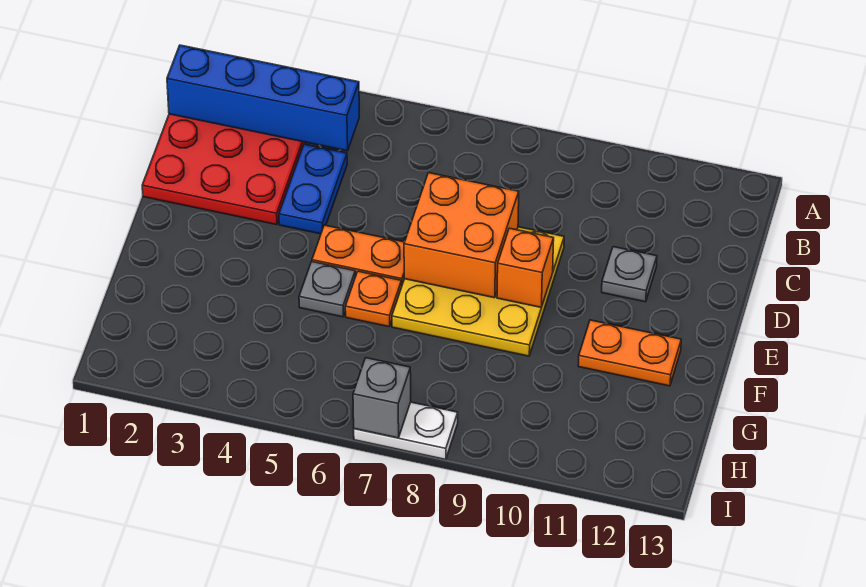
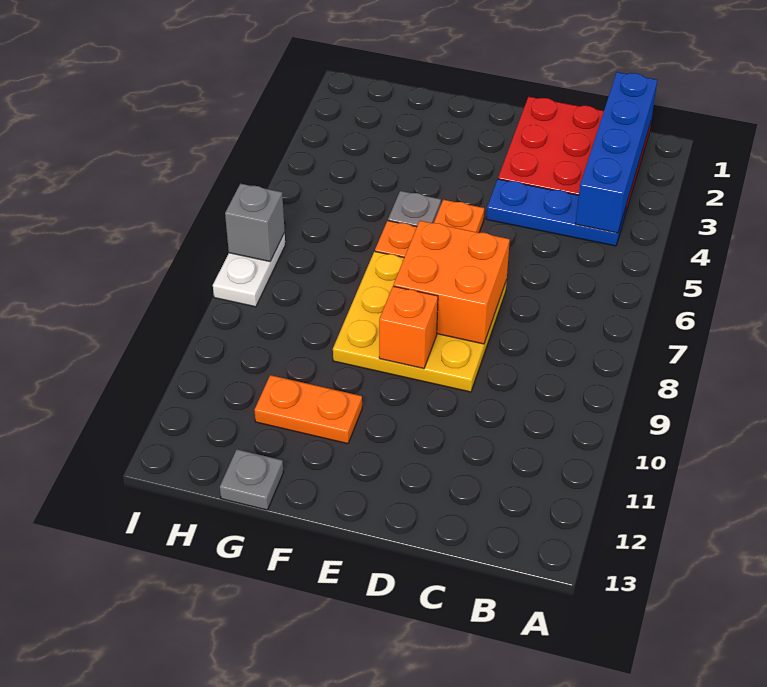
blue 1x2 plate [279,144,347,234] -> blue 1x3 plate [486,179,626,246]
grey 1x1 plate [602,247,657,302] -> grey 1x1 plate moved to [220,450,284,510]
orange 1x2 plate [578,320,681,386] -> orange 1x2 plate turned to [254,375,362,444]

